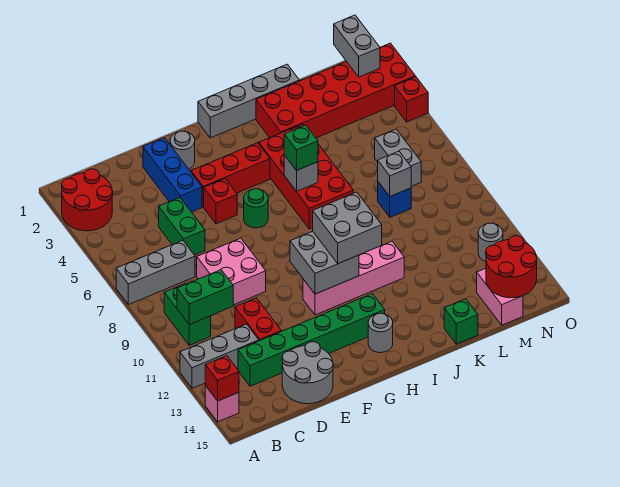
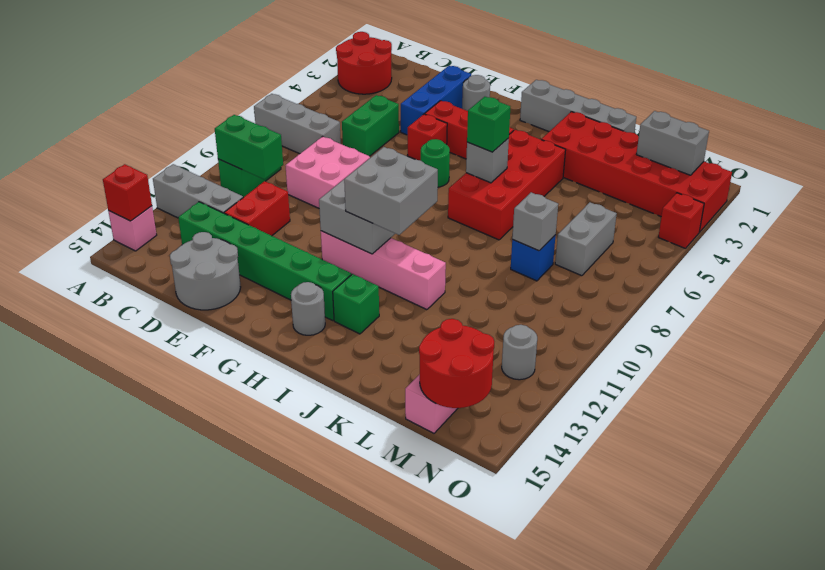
green 1x1 brick [444,299,478,344] -> green 1x1 brick moved to [333,274,379,334]
grey 1x2 brick [334,15,380,77] -> grey 1x2 brick turned to [637,111,709,175]

